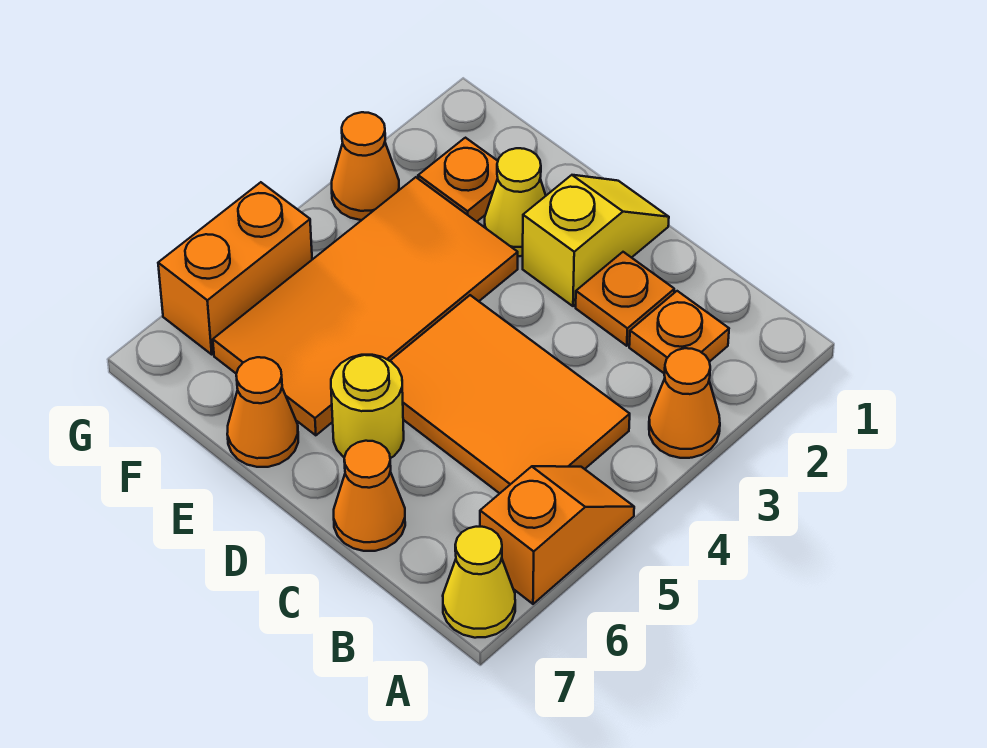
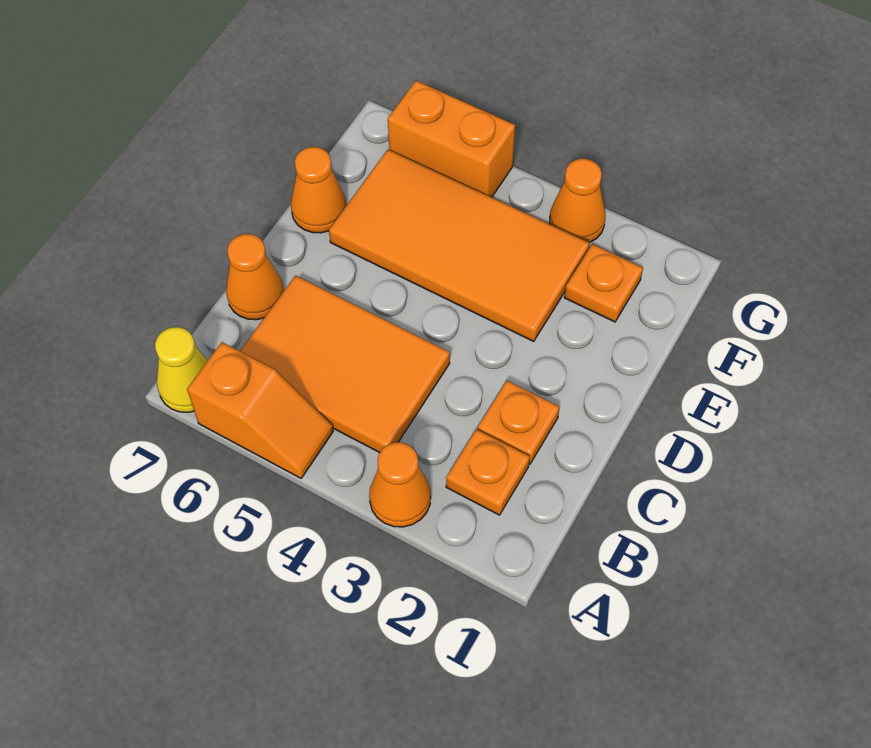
orange 2x3 tile [390,295,630,493] -> orange 2x3 tile turned to [240,275,450,453]
yellow 1x2 slope [523,175,669,306] -> none
yellow 1x1 round brick [331,355,404,458] -> none
yellow 1x1 cone [485,148,546,256] -> none

